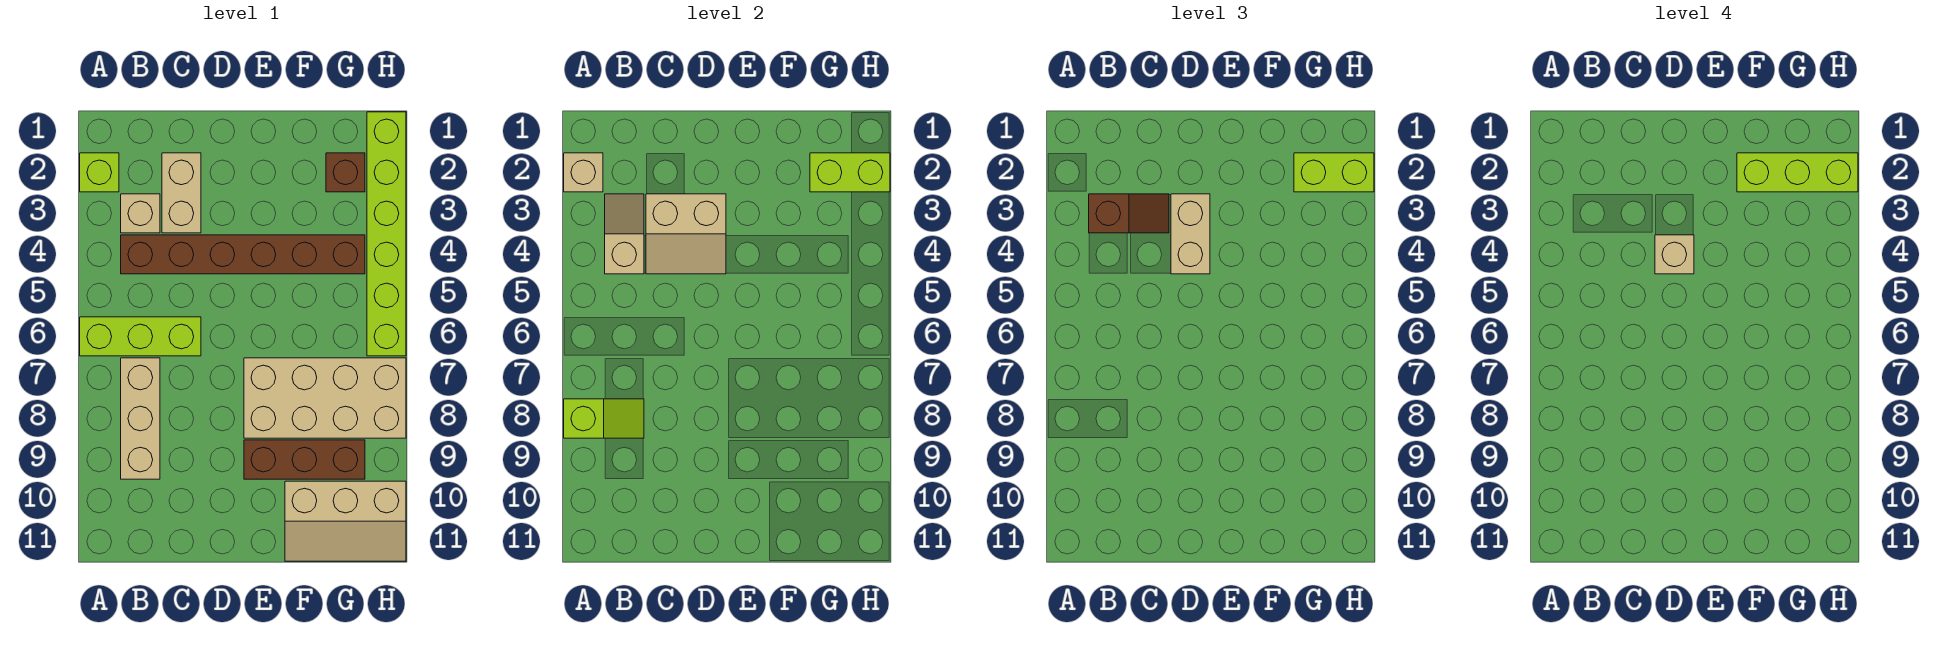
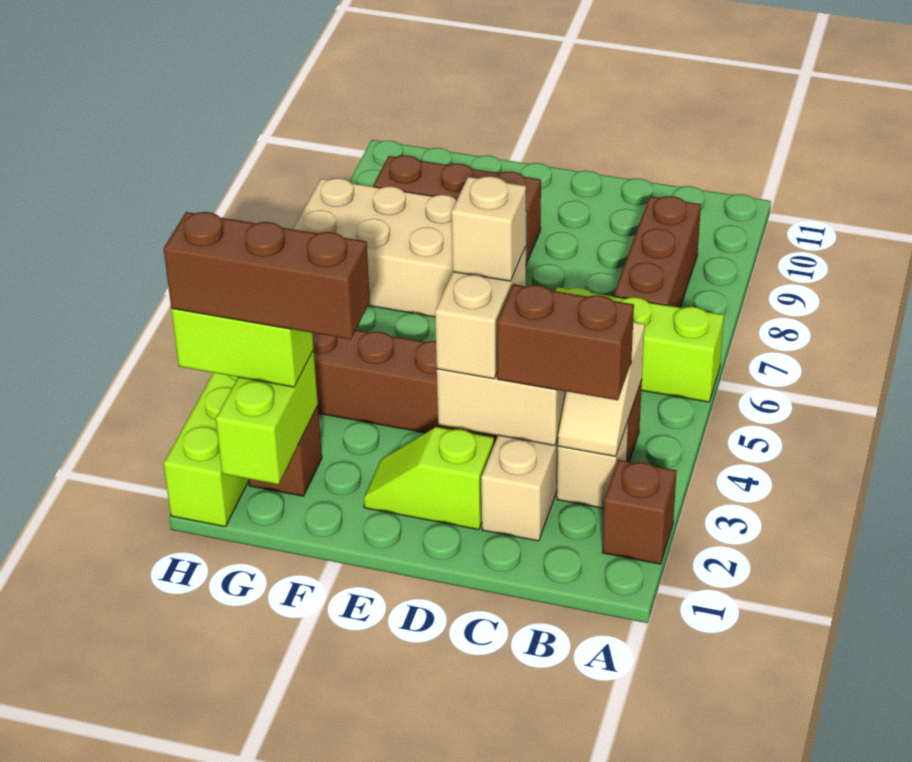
lime 1x1 brick [80,153,119,192] -> brown 1x1 brick [602,460,677,564]
tan 1x1 brick [564,153,603,192] -> none
lime 1x2 slope [564,399,644,438] -> lime 1x2 slope moved to [364,427,494,530]
brown 1x2 slope [1089,194,1169,233] -> brown 1x2 brick [497,284,634,400]
tan 1x3 brick [121,358,160,479] -> brown 1x3 brick [613,196,701,307]
lime 1x3 brick [1737,153,1858,192] -> brown 1x3 brick [164,212,370,339]
tan 2x3 slope [285,481,406,561] -> none
lime 1x2 brick [810,153,890,192] -> lime 1x2 brick turned to [216,351,318,484]

